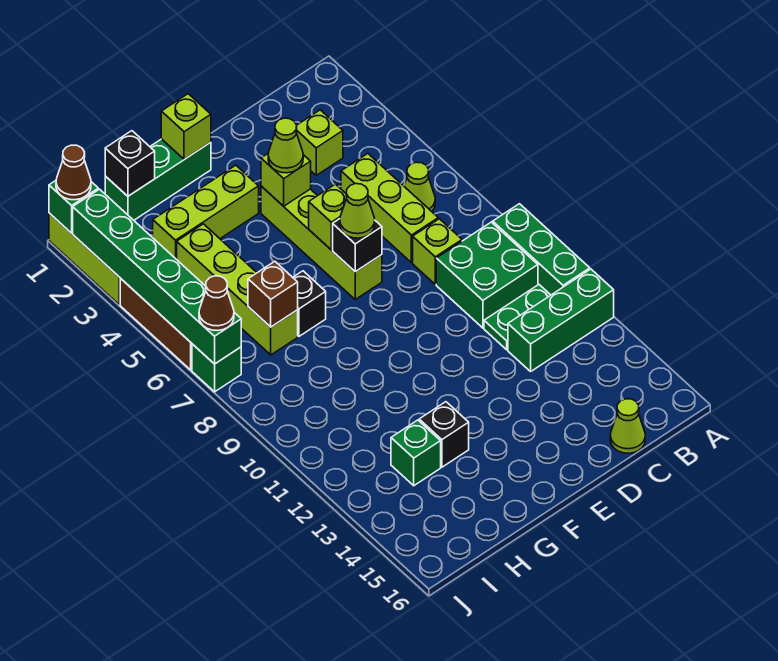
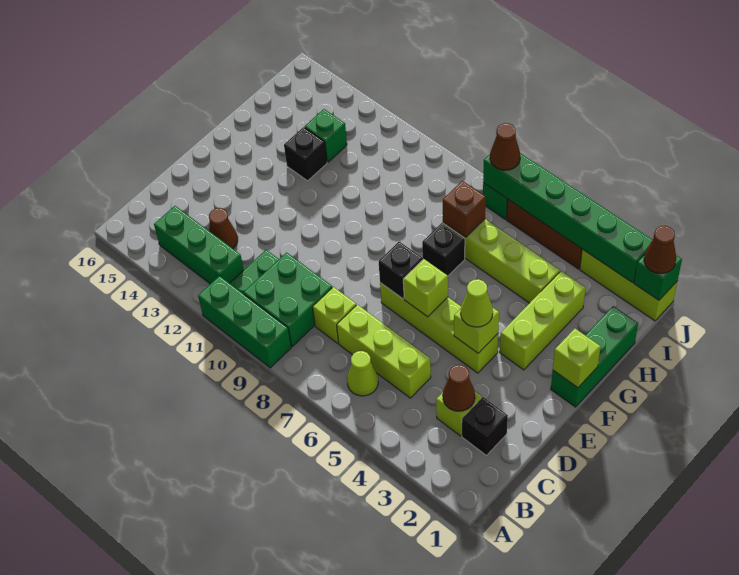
green 1x3 brick [508,269,614,371] -> green 1x3 brick turned to [154,206,244,284]
none -> brown 1x1 cone [443,365,475,411]
none -> brown 1x1 cone [209,208,238,249]
lime 1x1 cone [610,399,645,453] -> none
lime 1x1 cone [340,184,375,238] -> none
black 1x1 brick [105,131,155,196] -> black 1x1 brick moved to [462,397,508,455]

